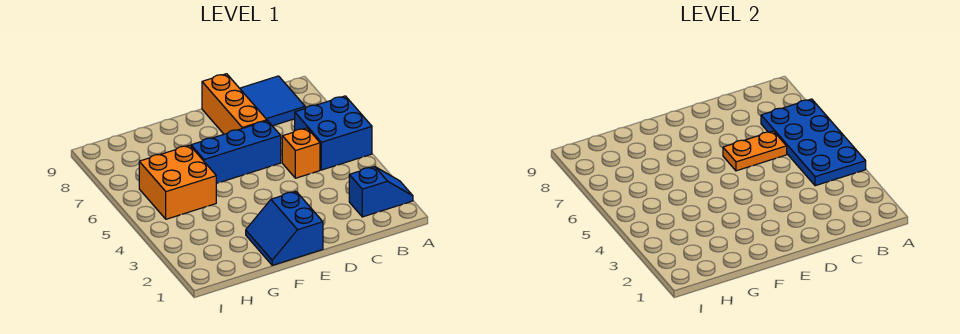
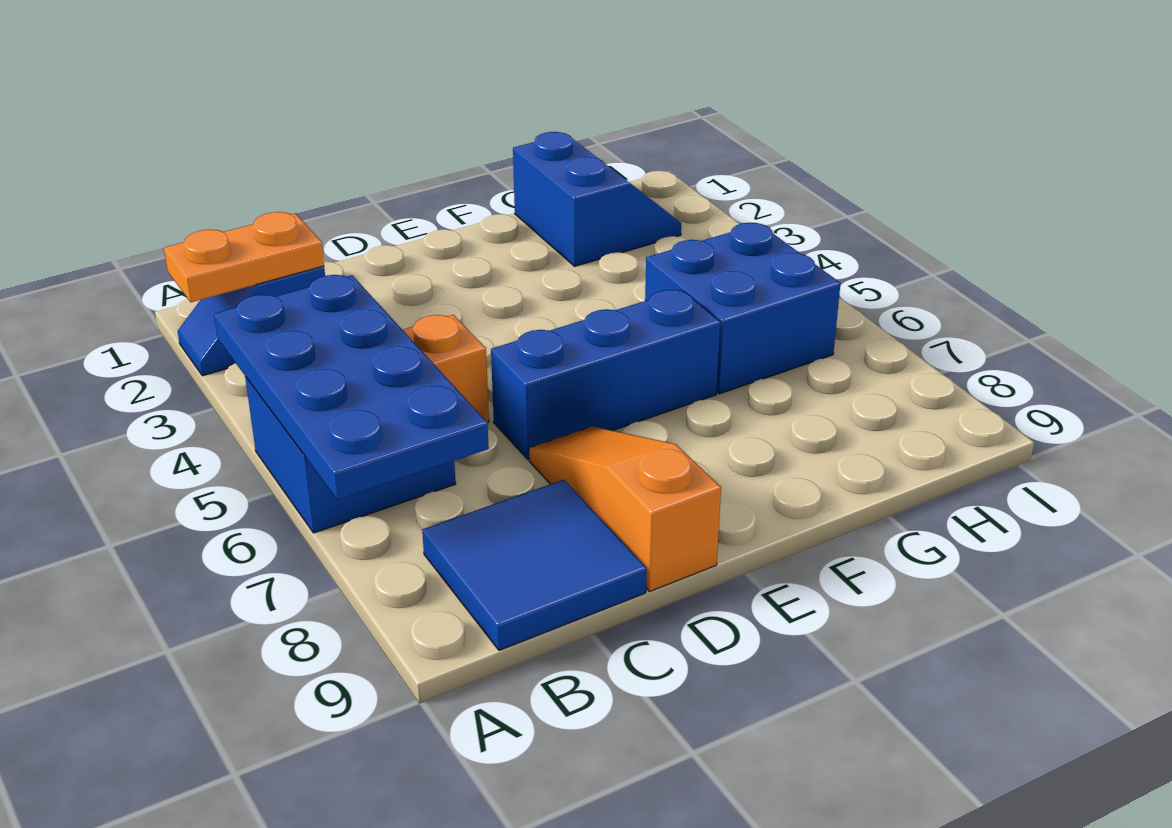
orange 1x2 plate [723,131,787,171] -> orange 1x2 plate moved to [164,212,324,302]
orange 1x3 brick [202,74,267,134] -> orange 1x3 slope [529,426,721,592]
blue 2x2 slope [246,191,323,265] -> blue 2x2 slope moved to [513,132,681,266]
orange 2x2 brick [139,145,216,219] -> blue 2x2 brick [645,223,841,394]

